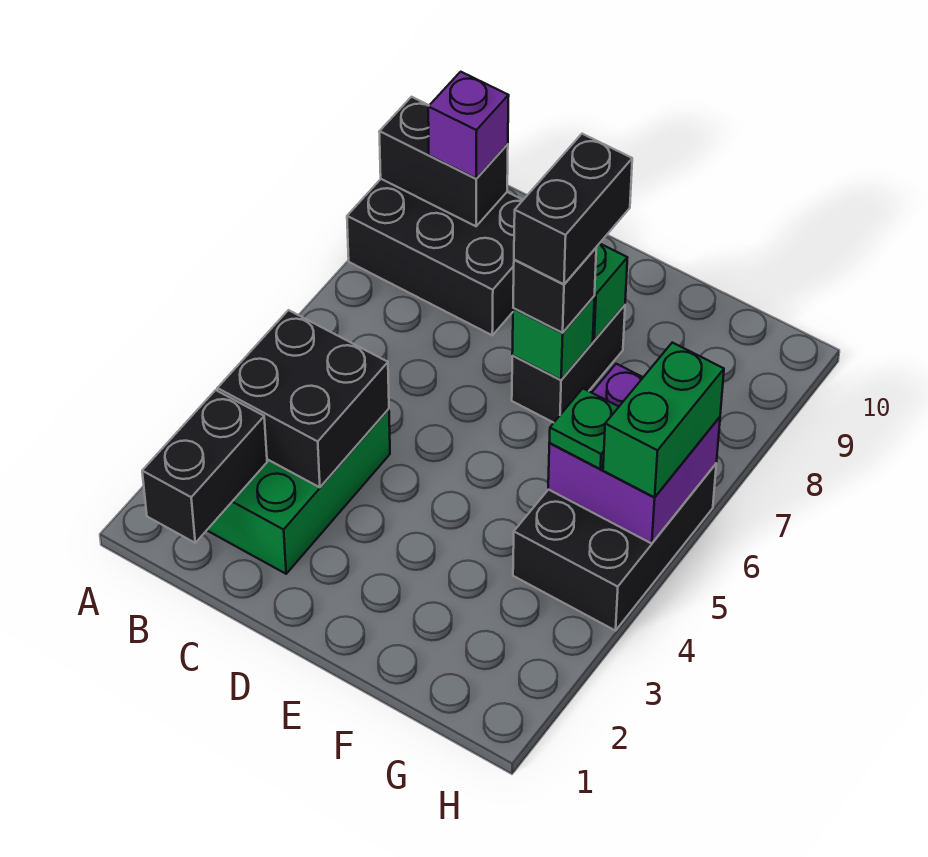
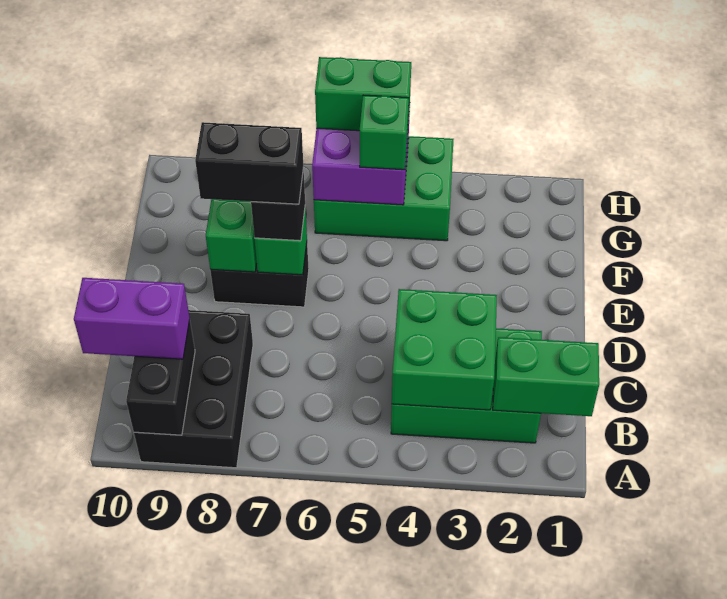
black 1x2 brick [142,390,267,543] -> green 1x2 brick [493,337,599,416]
black 2x2 brick [217,310,389,487] -> green 2x2 brick [392,289,497,410]
purple 1x1 brick [428,72,509,179] -> purple 1x2 brick [74,278,190,359]
black 2x3 brick [513,464,716,631] -> green 2x3 brick [314,136,454,241]
green 1x1 plate [549,389,618,469] -> green 1x1 brick [360,95,409,170]

